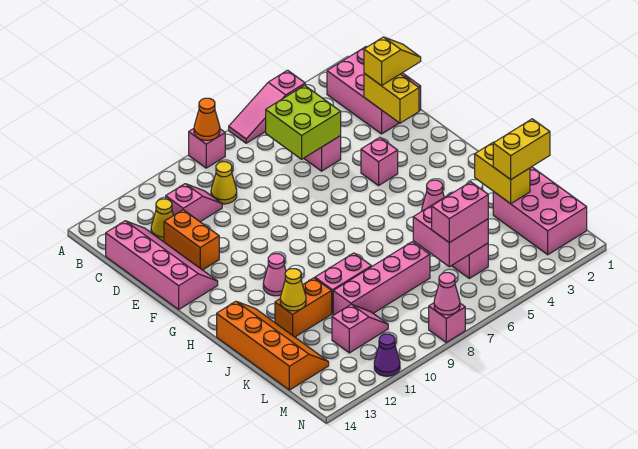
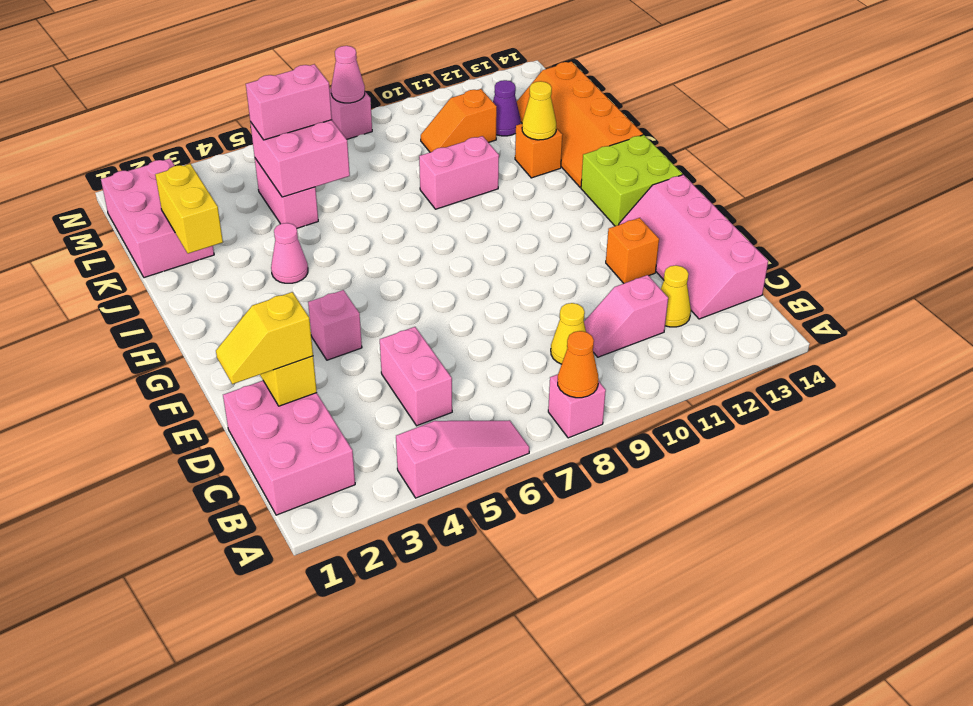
lime 2x2 brick [266,85,341,159] -> lime 2x2 brick moved to [581,135,682,226]
orange 1x2 brick [164,210,219,270] -> orange 1x1 brick [606,218,659,283]
pink 1x1 cone [263,254,286,296] -> none
orange 1x2 brick [275,278,332,337] -> orange 1x1 brick [515,124,562,178]
yellow 1x2 brick [493,119,550,179] -> none
pink 1x4 brick [333,242,430,315] -> none
pink 1x2 slope [332,304,388,353] -> orange 1x2 slope [421,89,497,152]
purple 1x1 cone [374,334,400,376] -> purple 1x1 cone moved to [493,80,521,136]

